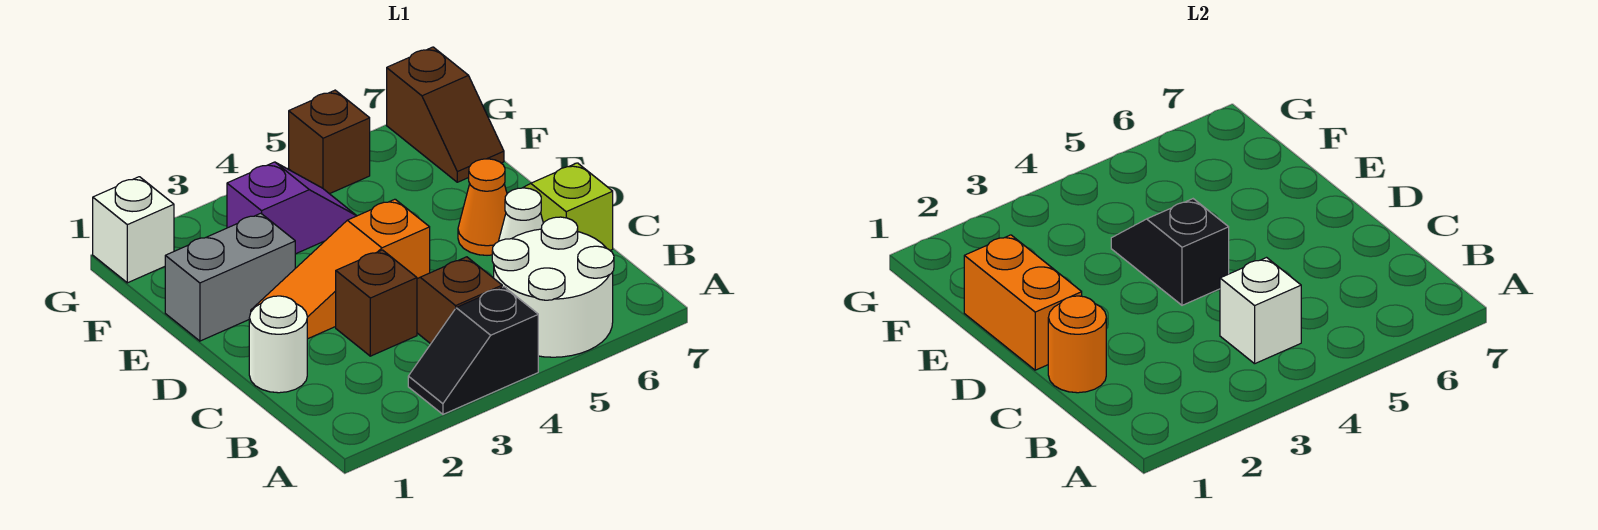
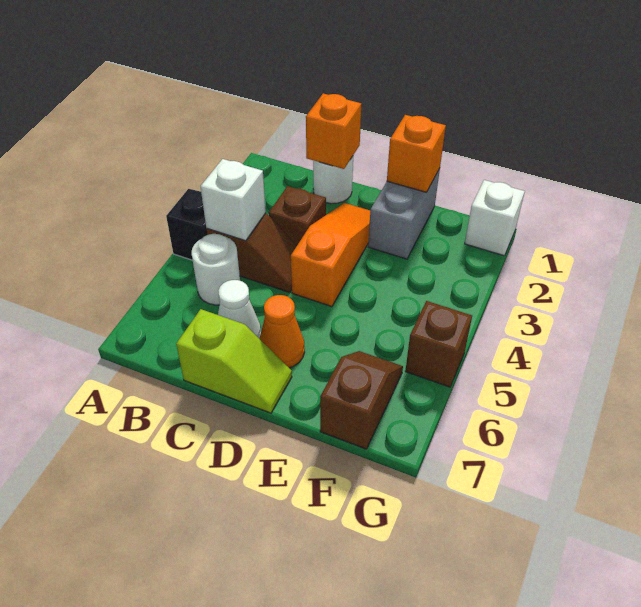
white 2x2 round brick [492,217,614,357] -> white 1x1 round brick [192,234,240,305]
orange 1x1 round brick [1048,296,1106,393] -> orange 1x1 brick [306,93,361,169]
orange 1x2 brick [964,235,1082,370] -> orange 1x1 brick [387,115,446,192]
black 1x2 slope [1111,199,1229,305] -> none
purple 1x2 slope [227,162,356,254] -> none
brown 1x2 slope [387,47,504,182] -> brown 1x2 slope turned to [320,351,403,449]

